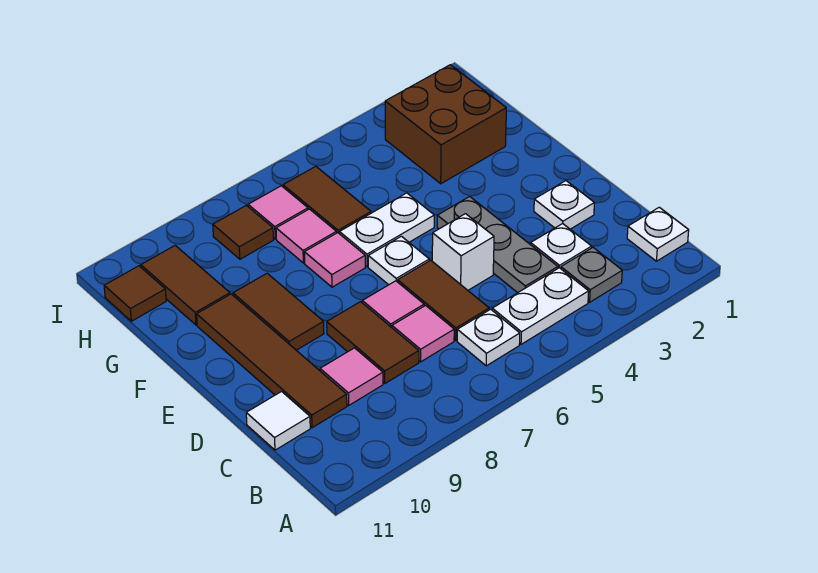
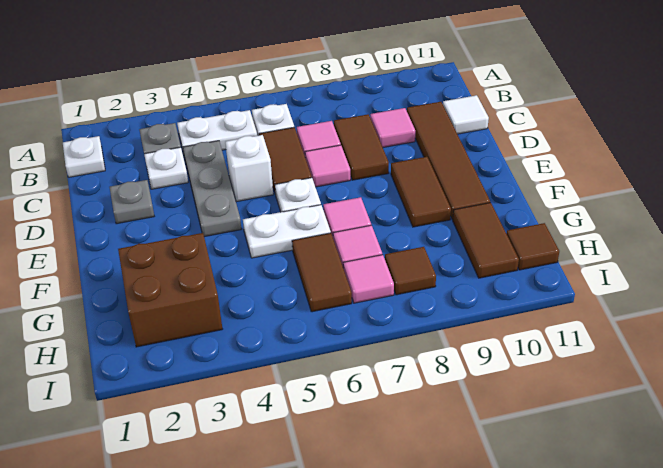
white 1x1 plate [534,181,594,229] -> grey 1x1 plate [110,180,154,224]

